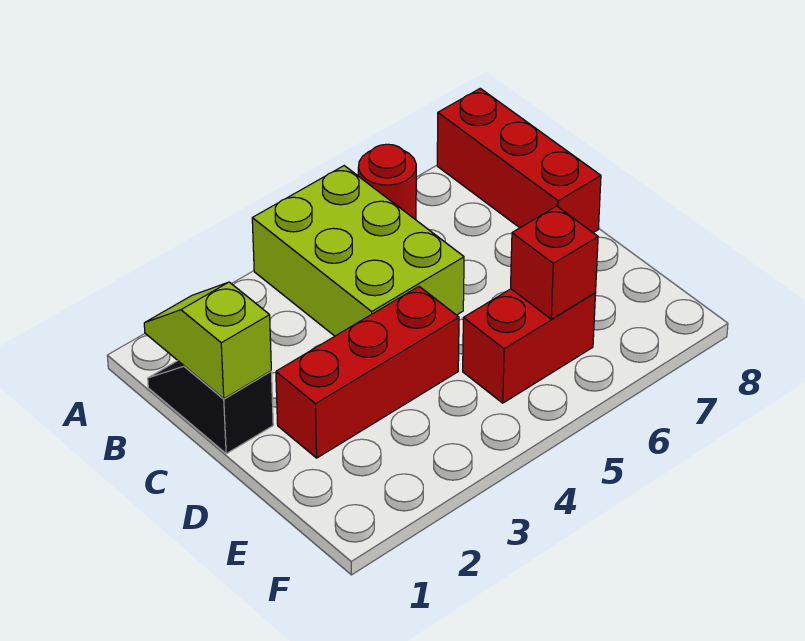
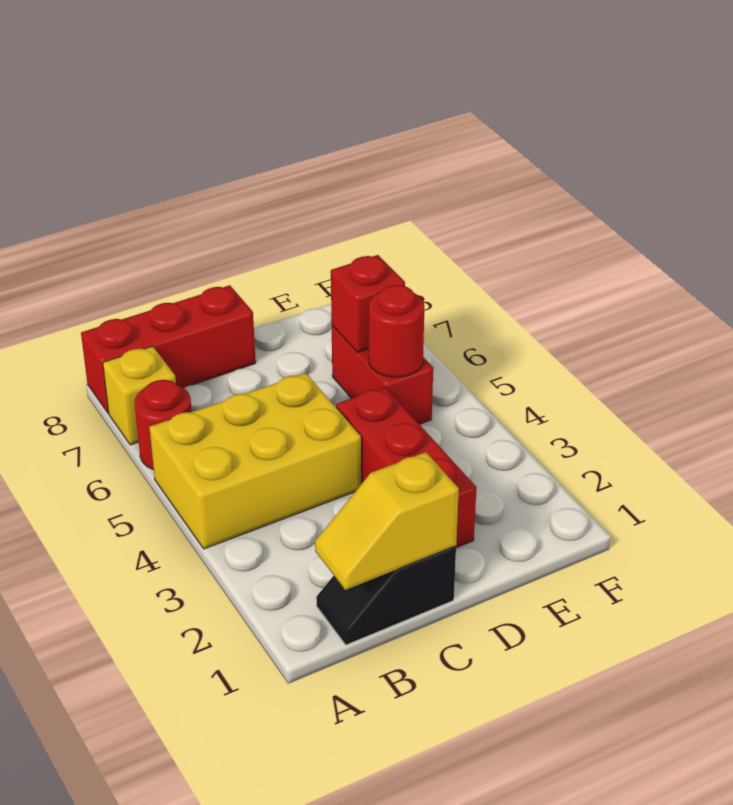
lime 2x3 brick [252,166,464,336] -> yellow 2x3 brick [149,373,361,549]
none -> yellow 1x1 brick [103,346,176,445]
lime 1x2 slope [144,282,271,399] -> yellow 1x2 slope [315,452,459,590]
none -> red 1x1 round brick [369,285,424,377]

